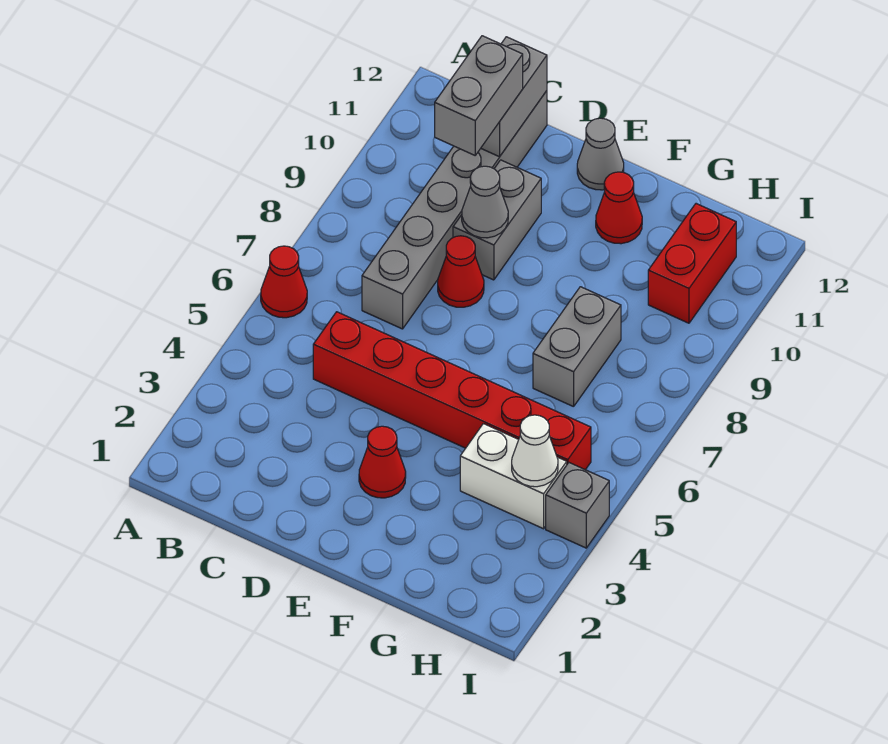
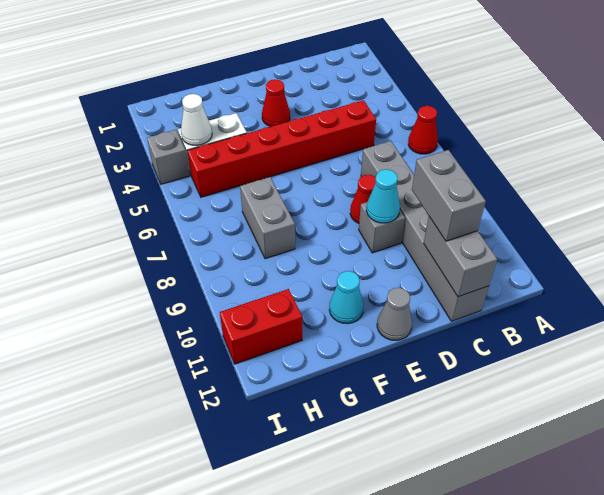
grey 1x2 brick [453,160,541,280] -> grey 1x1 brick [359,202,405,253]
grey 1x1 cone [462,166,508,238] -> cyan 1x1 cone [366,169,400,223]
red 1x1 cone [596,172,642,244] -> cyan 1x1 cone [329,271,364,324]
red 1x2 brick [648,204,736,323] -> red 1x2 brick turned to [220,289,302,364]

